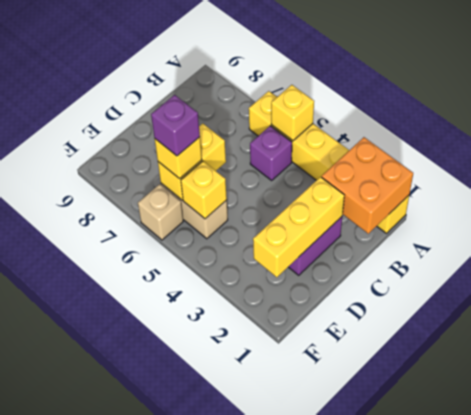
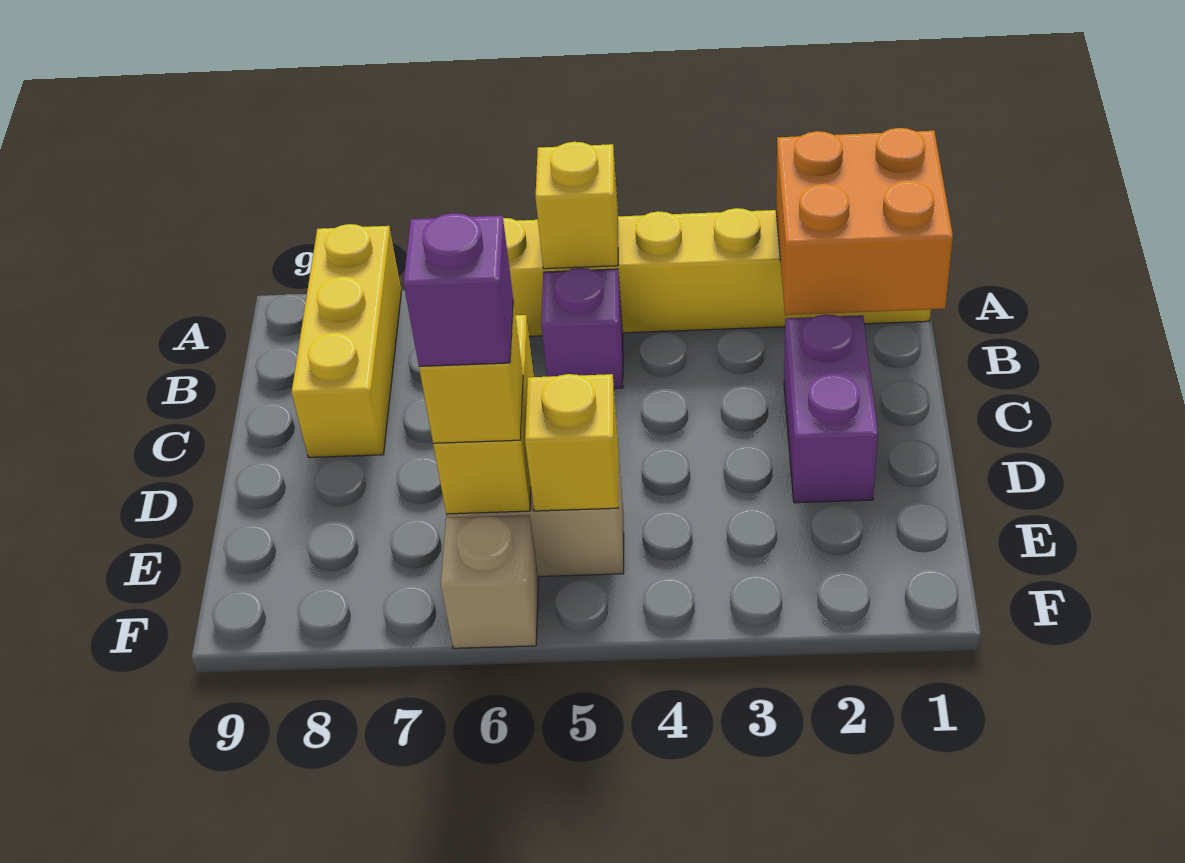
yellow 1x3 brick [253,177,344,277] -> yellow 1x3 brick moved to [292,224,401,457]

